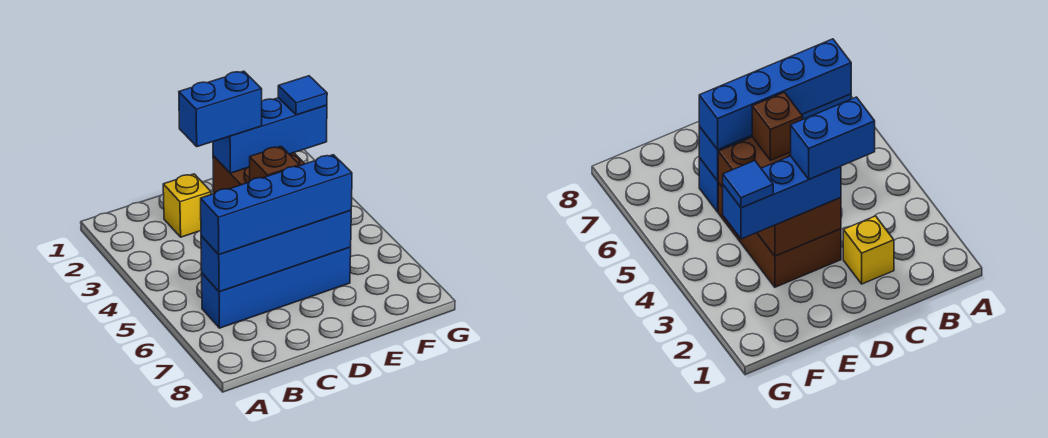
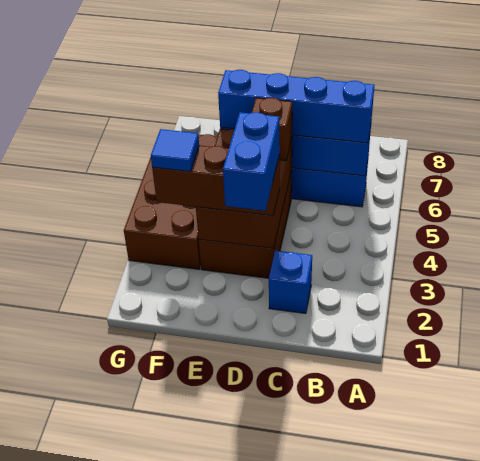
yellow 1x1 brick [163,174,211,237] -> blue 1x1 brick [269,251,312,314]
blue 1x2 brick [179,71,262,147] -> blue 1x2 brick turned to [223,112,280,211]
blue 1x3 brick [213,98,327,173] -> brown 1x3 brick [152,145,280,216]
none -> brown 2x4 brick [124,134,217,269]

